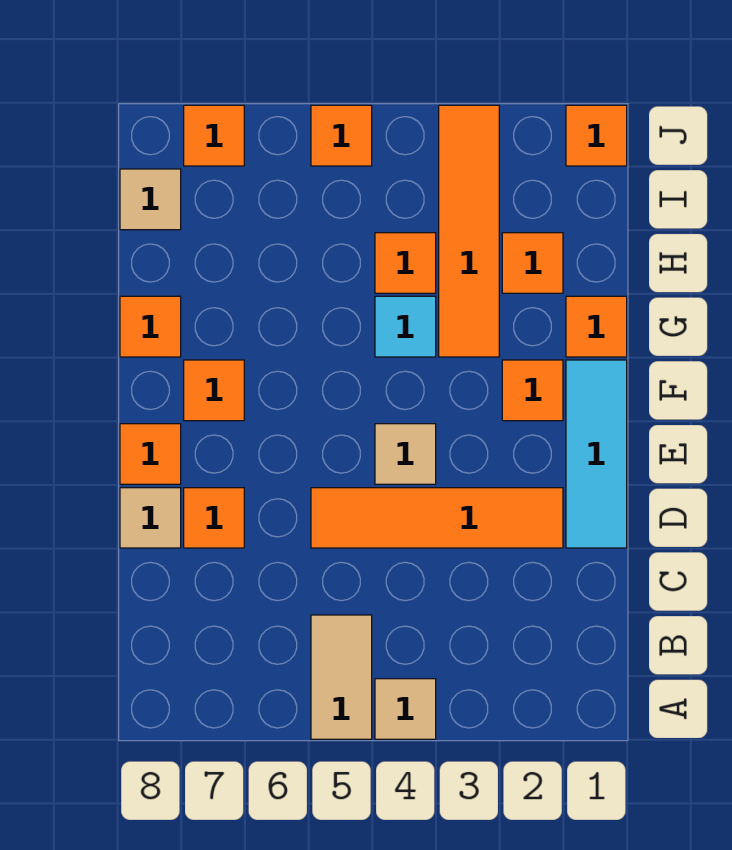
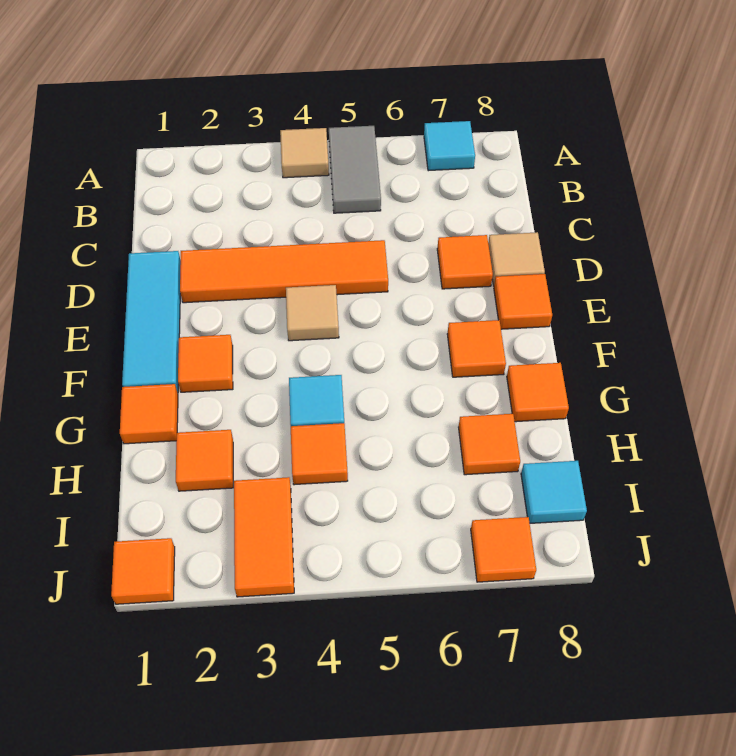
tan 1x2 tile [311,615,372,739] -> grey 1x2 tile [329,126,381,213]
none -> cyan 1x1 tile [424,121,475,171]
orange 1x4 tile [439,105,499,357] -> orange 1x2 tile [234,477,294,597]
tan 1x1 tile [120,169,181,230] -> cyan 1x1 tile [521,461,587,523]
orange 1x1 tile [311,105,372,166] -> orange 1x1 tile moved to [459,414,520,475]

